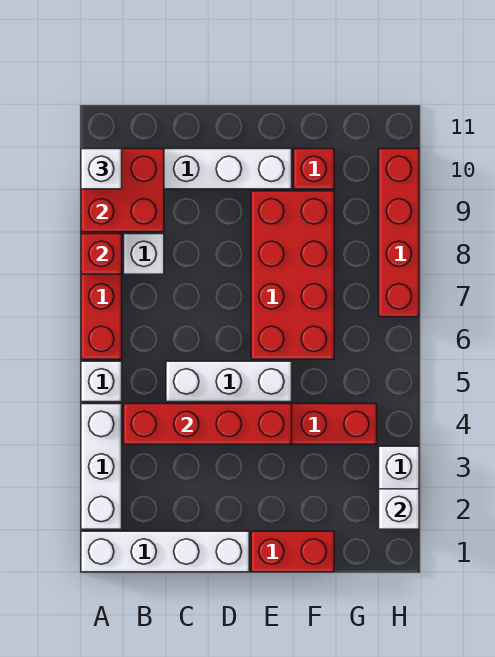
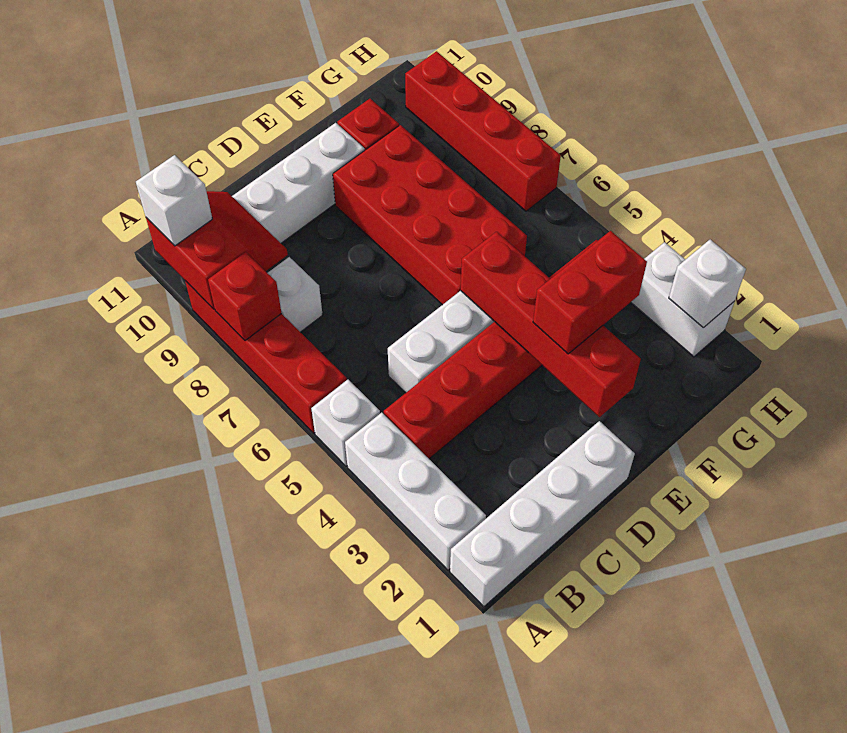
red 2x2 brick [81,149,164,232] -> red 2x2 slope [146,191,288,309]
red 1x4 brick [124,404,292,444] -> red 1x4 brick turned to [461,232,641,417]
red 1x2 brick [251,531,334,572] -> red 1x2 brick moved to [533,231,647,354]

